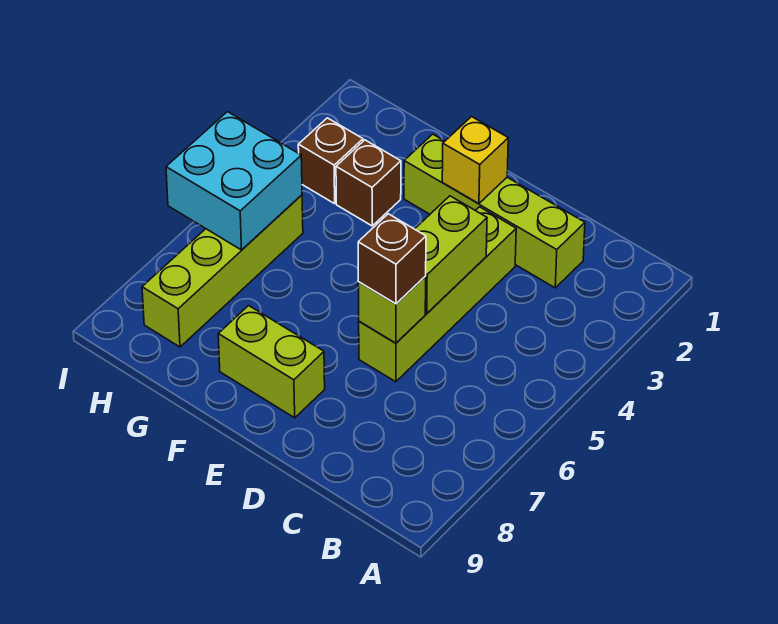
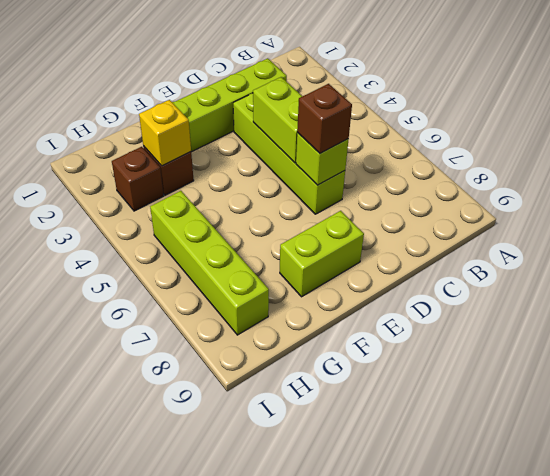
yellow 1x1 brick [442,117,508,204] -> yellow 1x1 brick moved to [139,100,191,166]
cyan 2x2 brick [166,112,302,250] -> none

